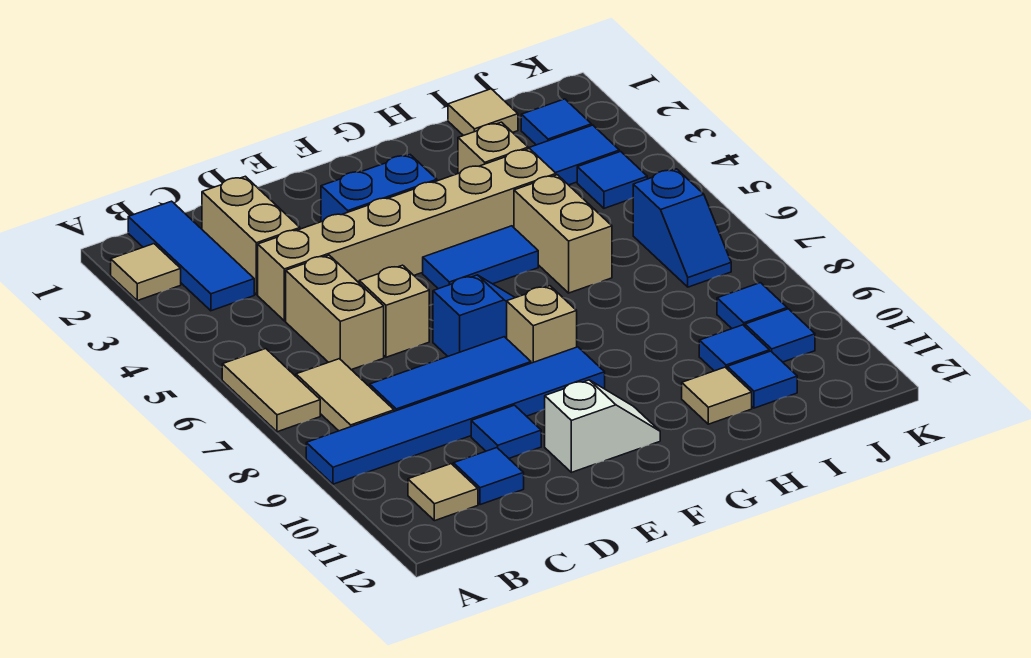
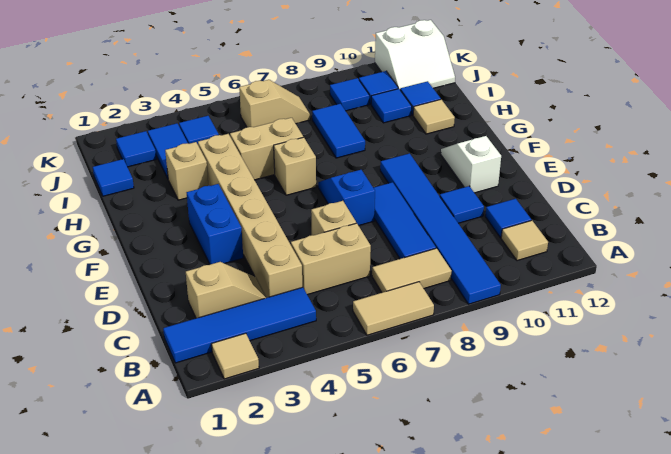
blue 1x3 tile [128,201,254,311] -> blue 1x4 tile [163,287,316,363]
tan 1x2 brick [202,176,300,295] -> tan 1x2 slope [186,262,266,318]
blue 1x2 tile [423,226,538,289] -> blue 1x2 tile moved to [312,104,365,158]
tan 1x1 brick [507,286,577,363] -> tan 1x1 brick moved to [274,137,316,195]
tan 1x1 tile [448,89,518,136] -> blue 1x1 tile [93,159,134,196]
blue 1x2 slope [633,169,731,287] -> tan 1x2 slope [239,80,310,127]
none -> white 2x2 slope [375,20,455,89]

